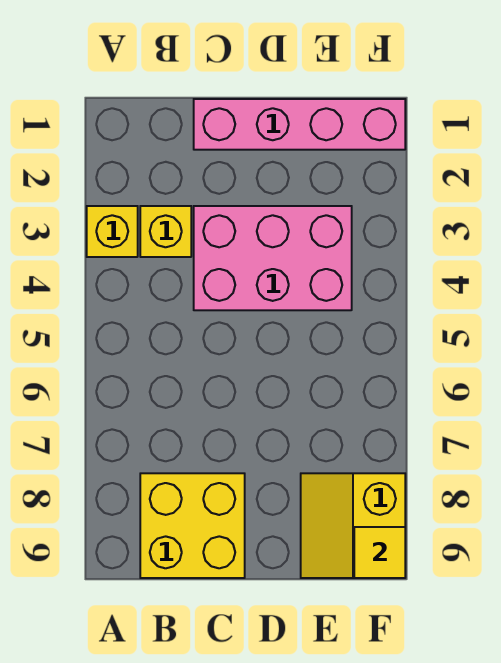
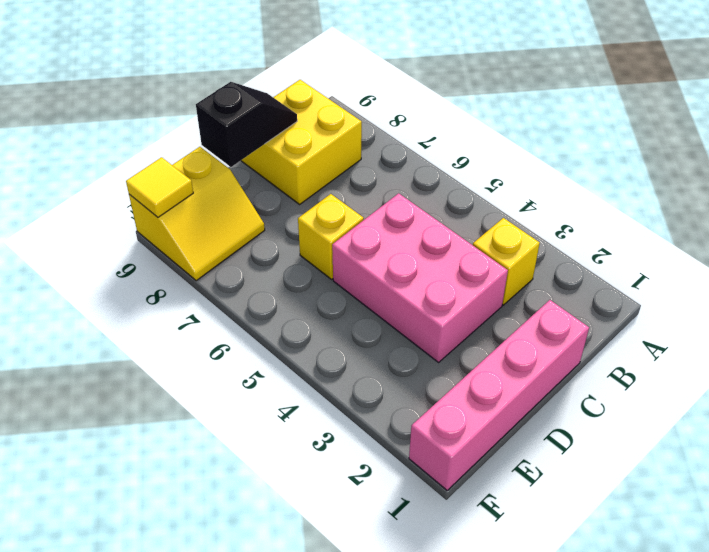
yellow 1x1 brick [87,206,138,257] -> yellow 1x1 brick moved to [298,194,364,279]
pink 2x3 brick [194,206,352,310] -> pink 2x3 brick turned to [332,193,508,362]
none -> black 1x2 slope [196,82,297,167]
yellow 2x2 slope [301,473,405,578] -> yellow 2x2 slope turned to [129,147,265,281]

